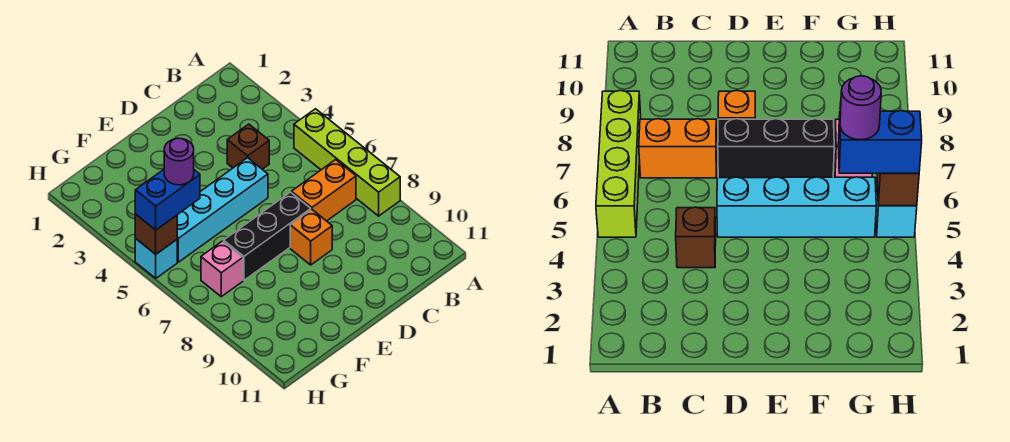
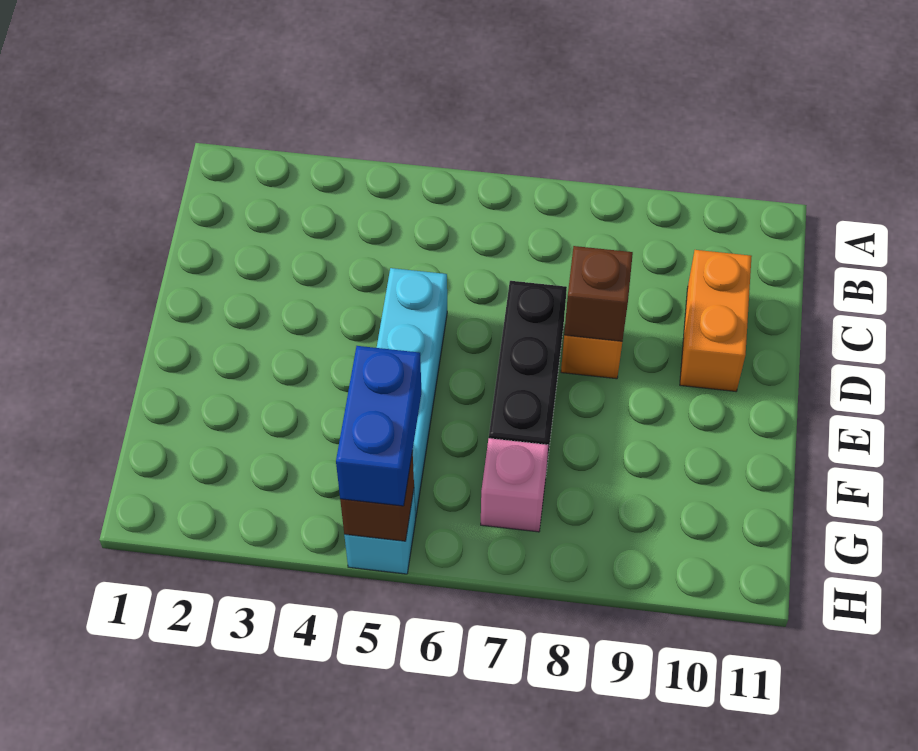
lime 1x4 brick [294,109,400,216] -> none
orange 1x2 brick [292,160,356,221] -> orange 1x2 brick moved to [680,250,752,391]
brown 1x1 brick [227,124,269,169] -> brown 1x1 brick moved to [564,246,633,341]
purple 1x1 round brick [164,138,194,185] -> none

